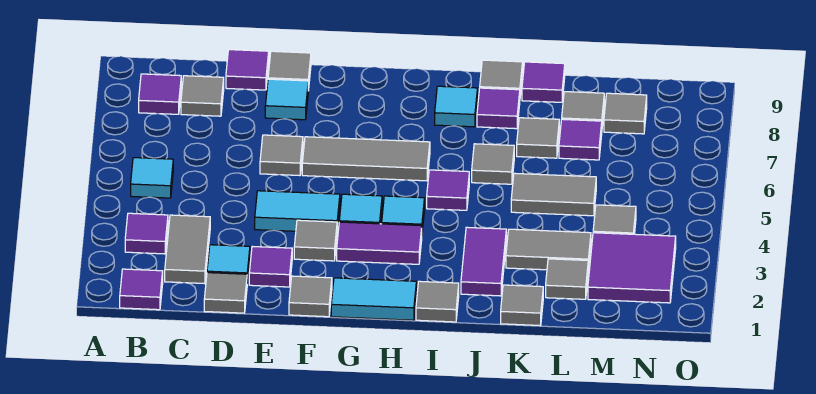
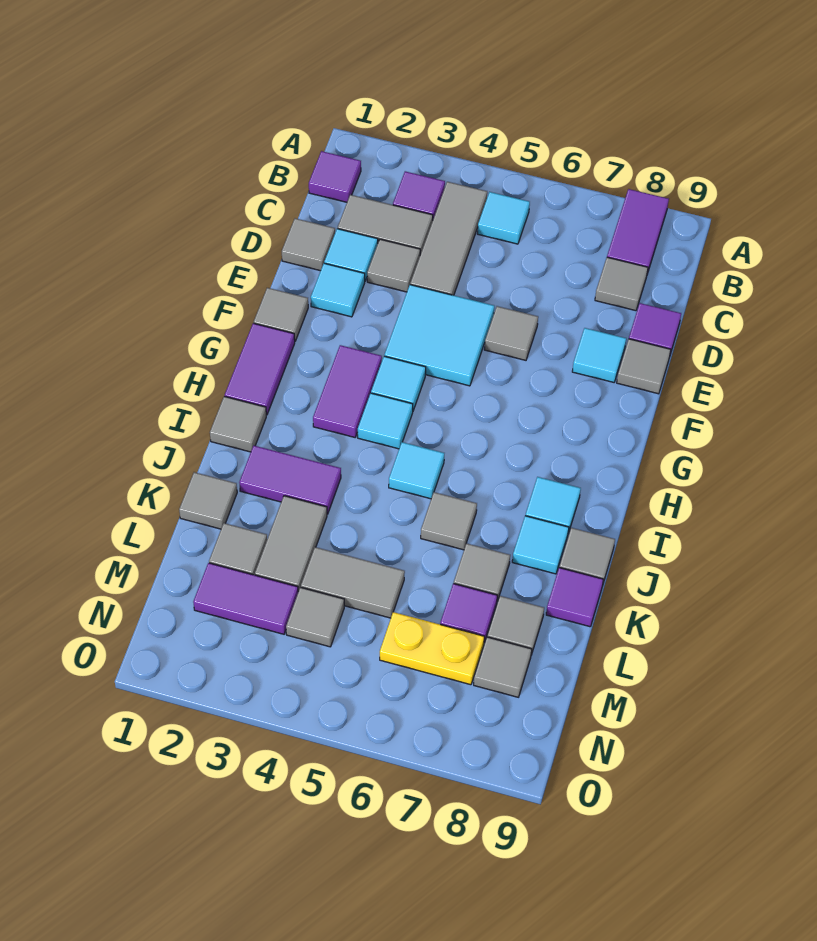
purple 1x1 tile [139,74,181,114] -> purple 1x2 tile [607,189,669,274]
purple 1x1 tile [249,246,292,287] -> cyan 1x1 tile [311,263,365,317]
cyan 1x2 tile [255,191,340,231] -> cyan 2x2 tile [384,285,494,386]
grey 1x1 tile [294,220,337,261] -> grey 1x1 tile moved to [367,239,420,292]
grey 1x3 tile [302,137,430,181] -> grey 1x3 tile moved to [410,182,487,295]
cyan 1x2 tile [331,278,416,320] -> purple 1x2 tile [225,323,295,415]
purple 1x1 tile [427,170,469,210] -> cyan 1x1 tile [389,442,444,499]
purple 1x1 tile [477,88,520,129] -> cyan 1x1 tile [512,516,569,574]
grey 1x2 tile [511,173,596,216] -> grey 1x2 tile turned to [301,547,405,618]
purple 2x2 tile [588,233,676,303] -> purple 1x2 tile [193,563,298,634]
none -> yellow 1x2 plate [380,612,484,685]

